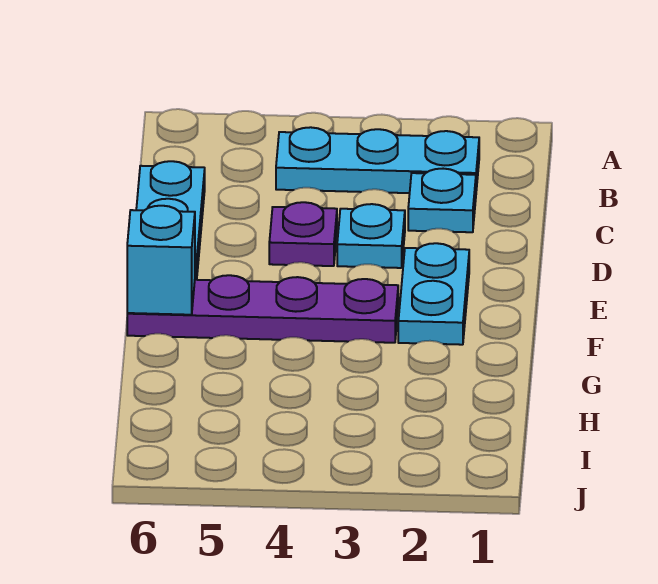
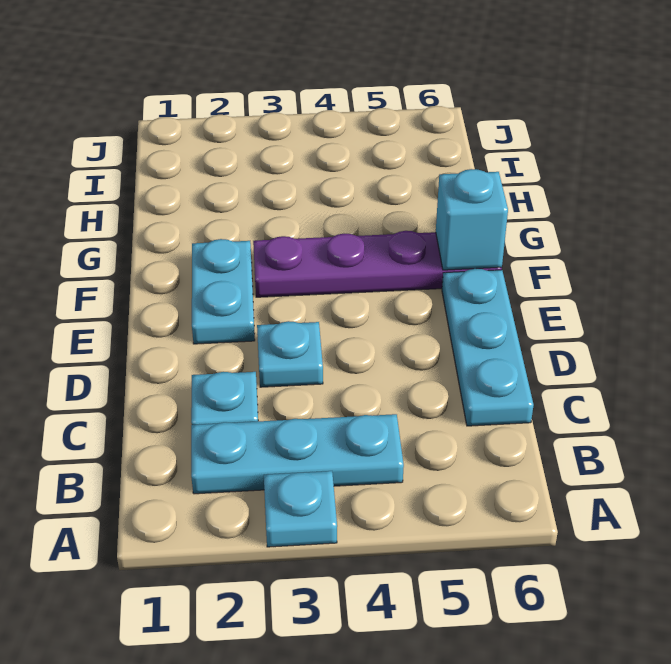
none -> cyan 1x1 plate [264,471,337,547]
purple 1x1 plate [269,202,337,266] -> none

